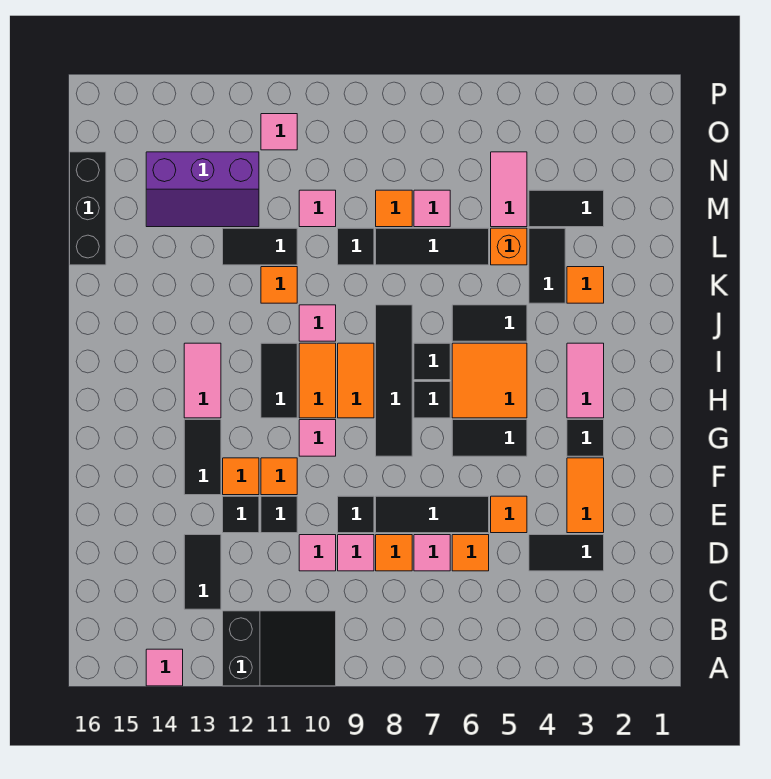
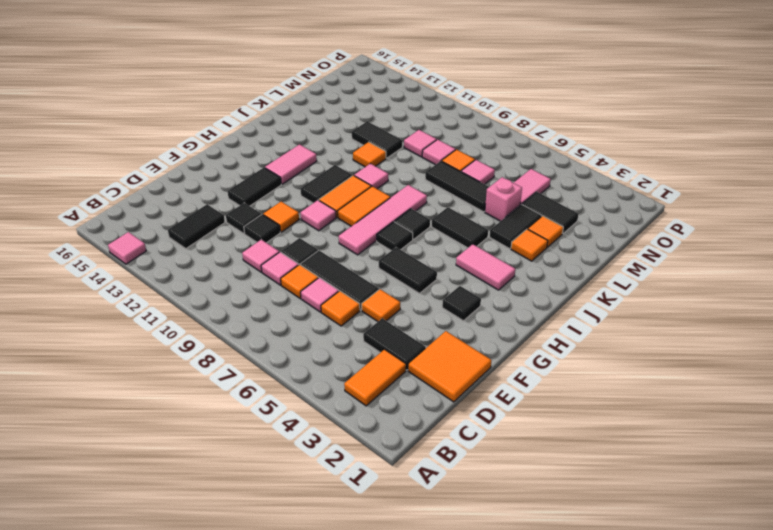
black 2x3 slope [223,611,336,686] -> none
orange 1x2 tile [567,458,604,533] -> orange 1x2 tile moved to [344,349,406,406]
orange 1x1 tile [223,458,259,495] -> orange 1x1 tile moved to [528,216,563,247]
black 1x4 tile [376,305,412,456] -> pink 1x4 tile [339,185,427,255]
pink 1x2 tile [567,343,604,418] -> pink 1x2 tile turned to [456,244,515,290]
orange 2x2 tile [452,343,527,418] -> orange 2x2 tile moved to [408,331,492,402]
orange 1x1 brick [491,228,527,265] -> pink 1x1 brick [485,177,522,221]
black 1x1 tile [338,228,374,265] -> none
black 1x3 brick [70,152,106,265] -> none
purple 2x3 slope [146,152,259,227] -> none
pink 1x1 tile [261,114,297,150] -> pink 1x1 tile moved to [422,140,456,165]

